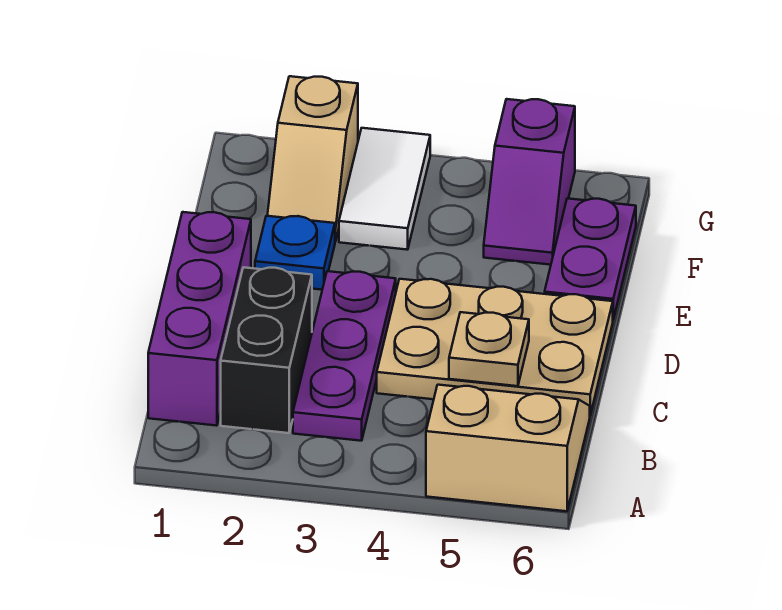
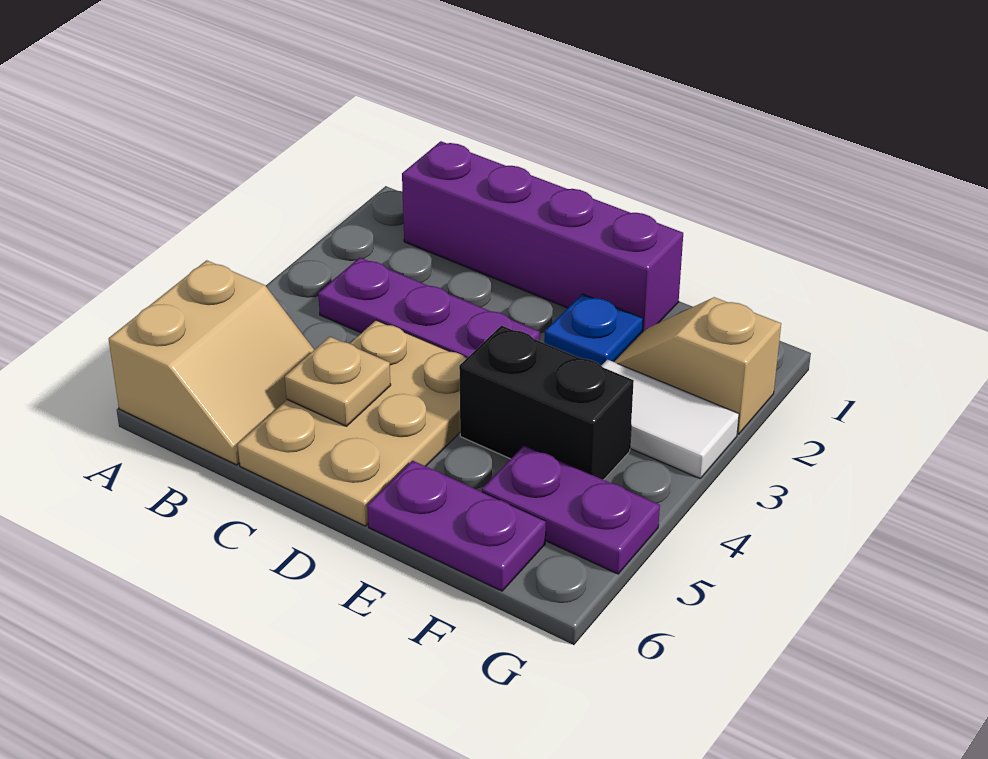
purple 1x3 brick [148,212,251,426] -> purple 1x4 brick [402,141,683,332]
black 1x2 brick [221,267,312,433] -> black 1x2 brick moved to [459,326,634,480]
purple 1x2 slope [484,99,575,265] -> purple 1x2 plate [482,445,660,574]

